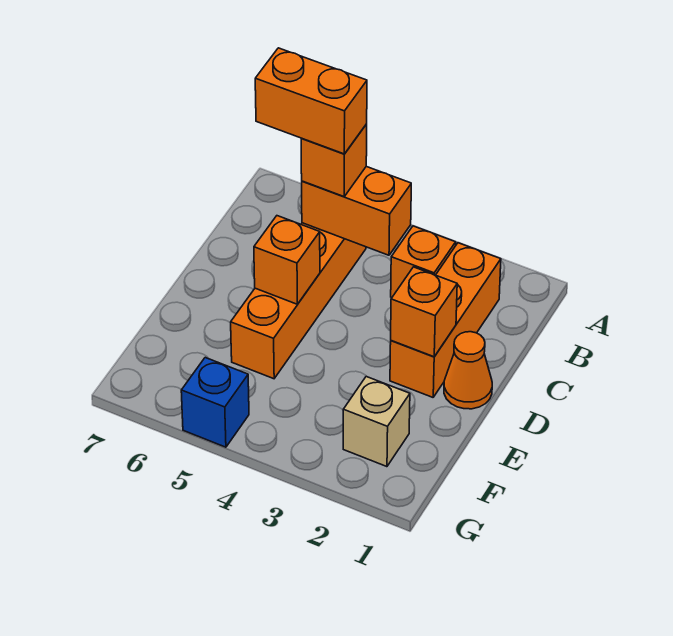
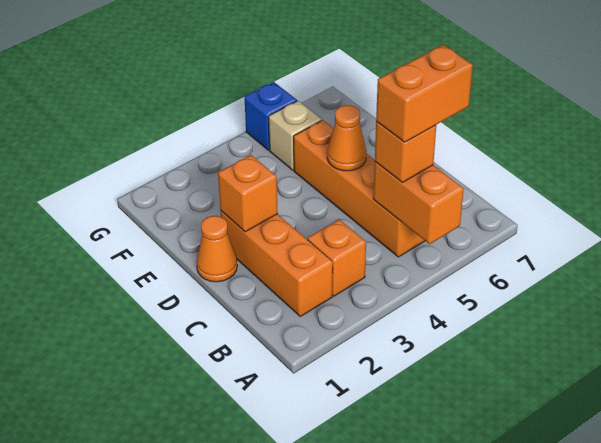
orange 1x2 brick [302,167,411,255] -> orange 1x2 brick turned to [373,162,464,244]
orange 1x1 brick [254,216,320,304] -> orange 1x1 cone [327,105,367,171]
tan 1x1 brick [343,376,410,467] -> tan 1x1 brick moved to [269,101,322,170]

